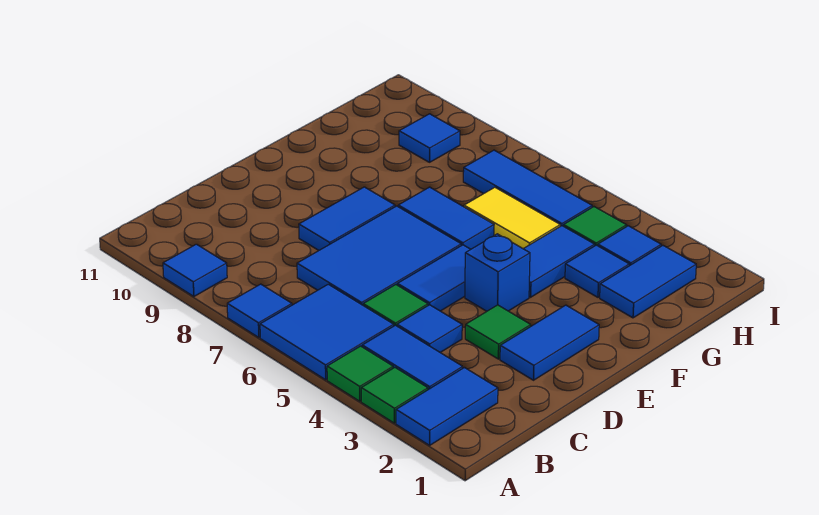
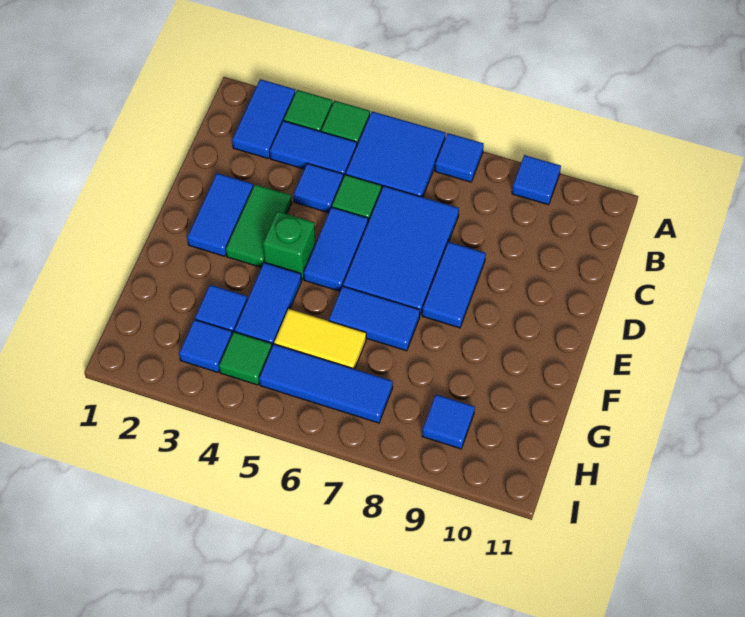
green 1x1 tile [465,305,531,359] -> green 1x2 tile [226,185,292,267]
blue 1x1 brick [465,234,530,311] -> green 1x1 brick [263,211,316,280]
blue 1x2 tile [600,245,696,318] -> none

